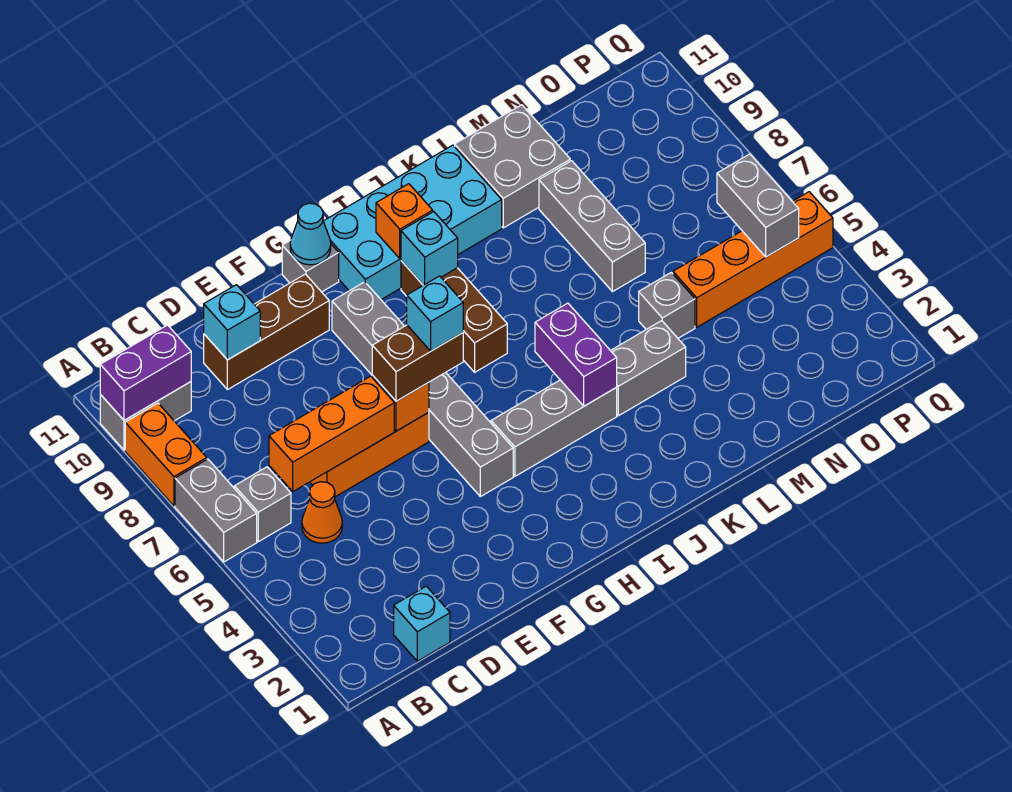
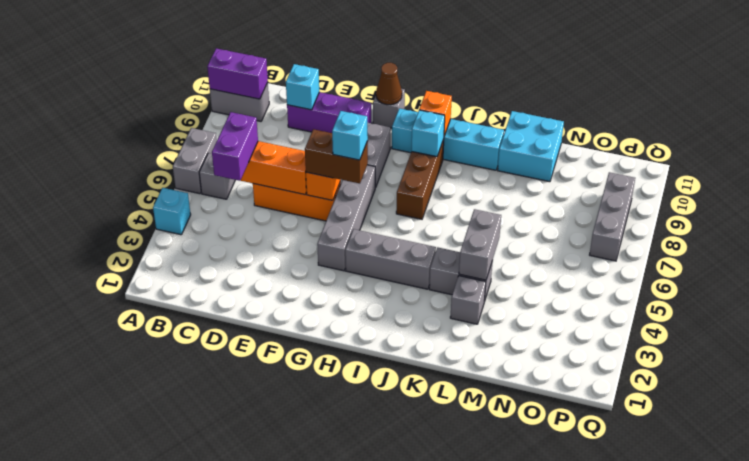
orange 1x2 brick [125,403,207,506] -> none
cyan 1x1 brick [394,586,450,661] -> cyan 1x1 brick moved to [153,188,191,235]
orange 1x1 cone [302,482,342,543] -> none
brown 1x3 brick [204,274,329,390] -> purple 1x3 brick [287,92,371,133]
cyan 1x1 cone [290,203,331,265] -> brown 1x1 cone [376,63,402,105]
cyan 2x4 brick [323,145,502,300] -> cyan 1x4 brick [392,108,504,170]
purple 1x2 brick [535,303,617,406] -> purple 1x2 brick moved to [212,112,258,181]
grey 2x2 brick [455,105,570,228] -> cyan 2x2 brick [498,111,564,182]
grey 1x1 brick [639,272,695,338] -> grey 1x1 brick moved to [450,276,486,324]
grey 1x3 brick [539,161,645,292] -> grey 1x3 brick moved to [590,172,635,261]
orange 1x4 brick [673,192,833,327] -> none
grey 1x2 brick [717,154,799,257] -> grey 1x2 brick moved to [459,209,501,280]

